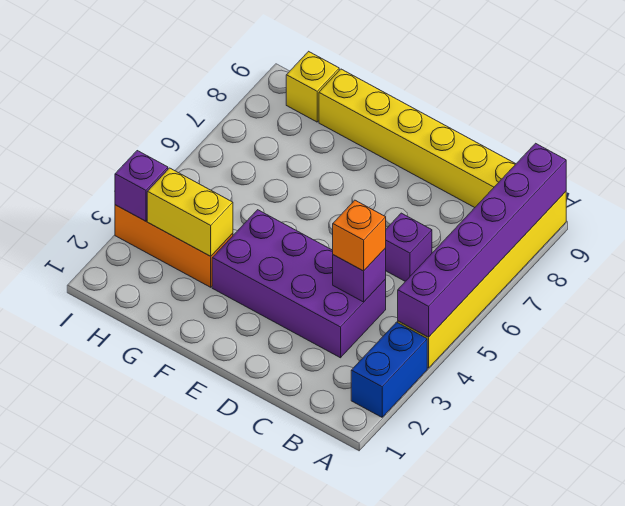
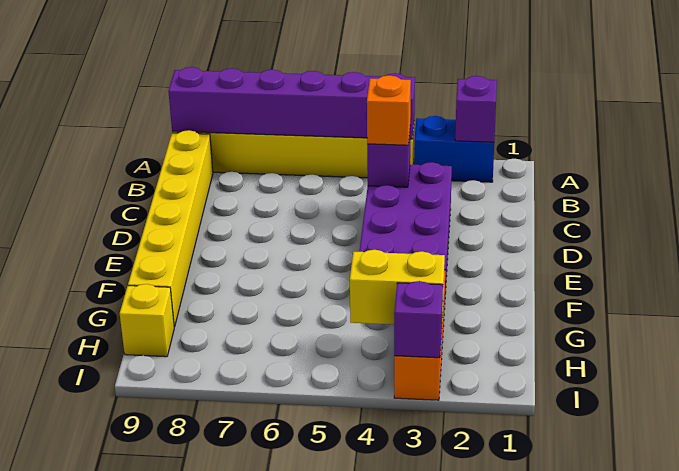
purple 1x1 brick [386,213,432,281] -> purple 1x1 brick moved to [455,76,497,142]
yellow 1x2 brick [147,168,233,256] -> yellow 1x2 brick turned to [350,250,445,325]

